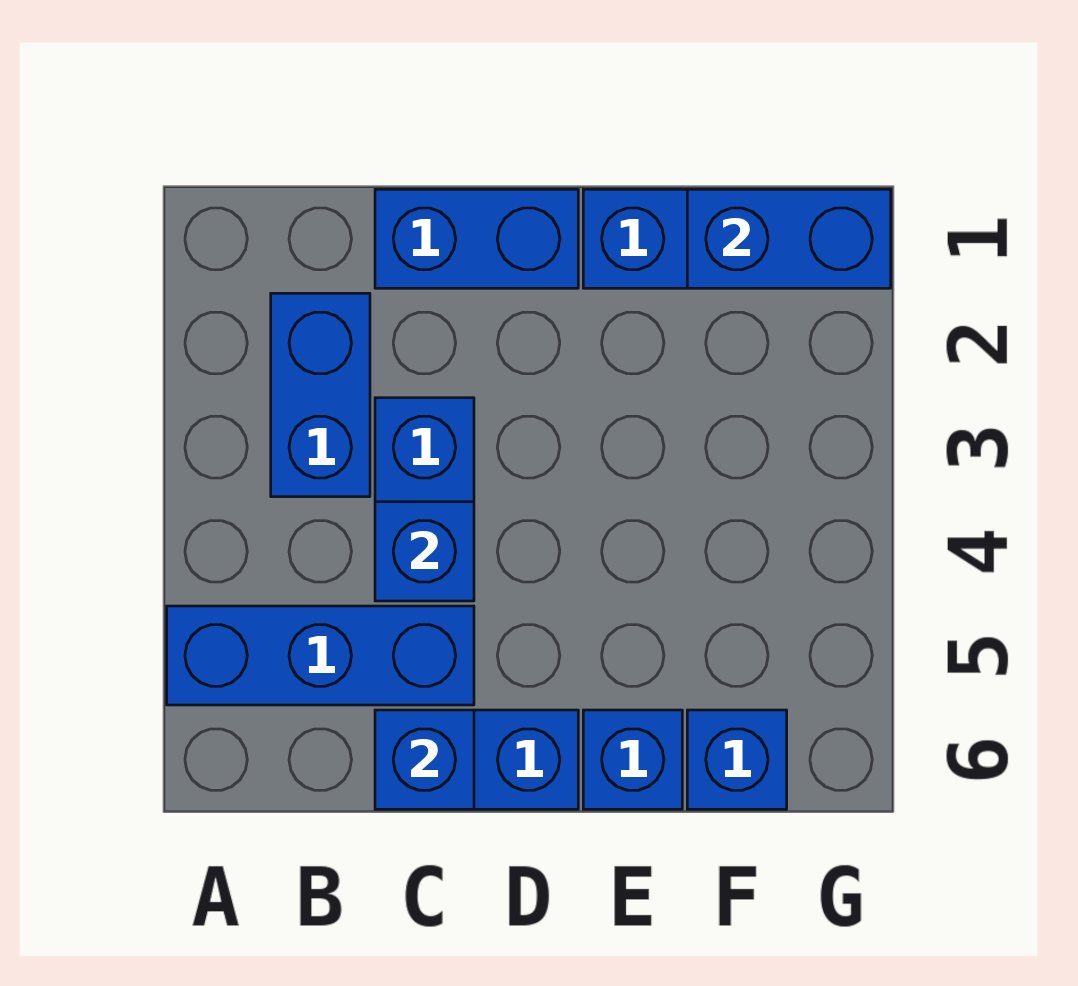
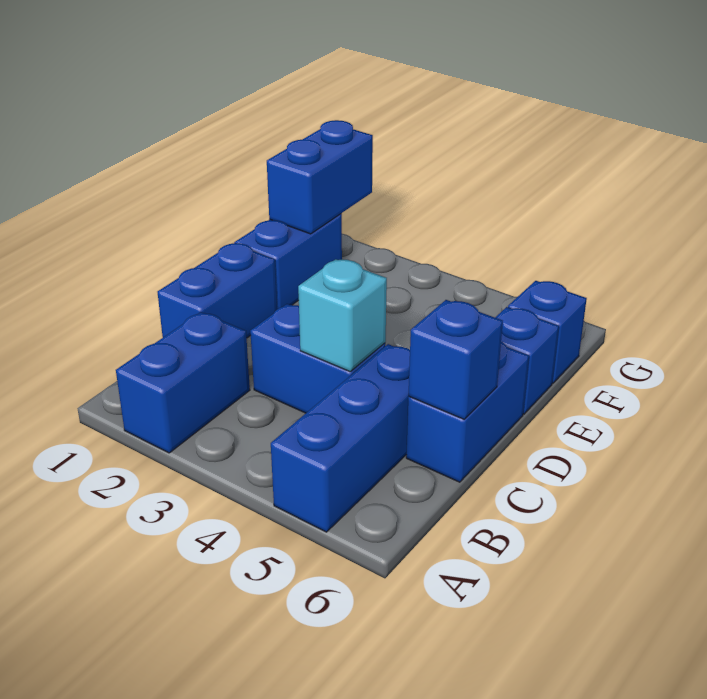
blue 1x2 brick [271,293,370,497] -> blue 1x2 brick turned to [116,312,250,453]
blue 1x1 brick [375,502,474,601] -> cyan 1x1 brick [298,259,387,371]

